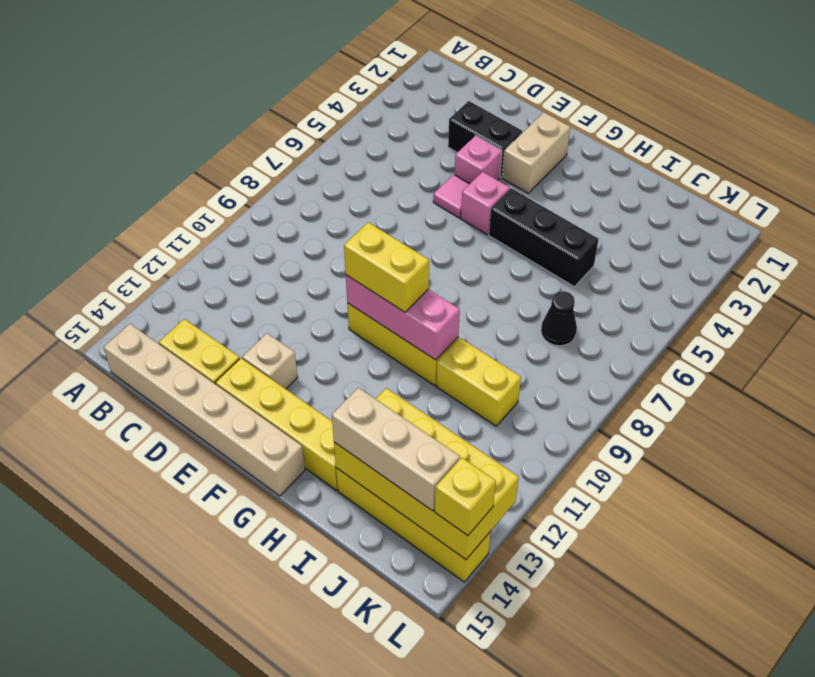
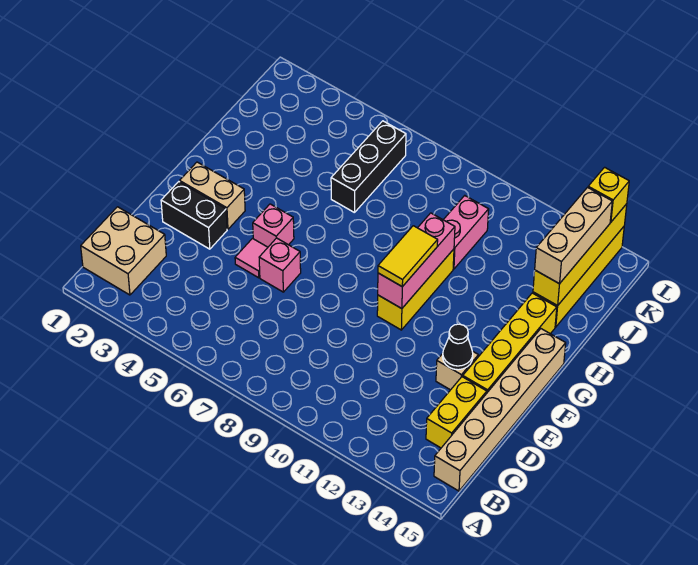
none -> tan 2x2 brick [81,207,166,295]
black 1x2 brick [448,101,522,177] -> black 1x2 brick turned to [161,182,227,249]
pink 1x1 brick [455,136,502,184] -> pink 1x1 brick moved to [259,238,301,292]
yellow 1x2 brick [344,222,429,312] -> yellow 1x2 tile [378,226,438,287]
black 1x3 brick [489,188,599,287] -> black 1x3 brick moved to [331,121,406,213]
yellow 1x2 brick [437,338,521,426] -> pink 1x2 brick [444,196,489,269]
yellow 2x4 brick [334,388,519,559] -> yellow 1x4 brick [533,204,627,306]
black 1x1 cone [541,291,577,346] -> black 1x1 cone moved to [443,324,473,370]

